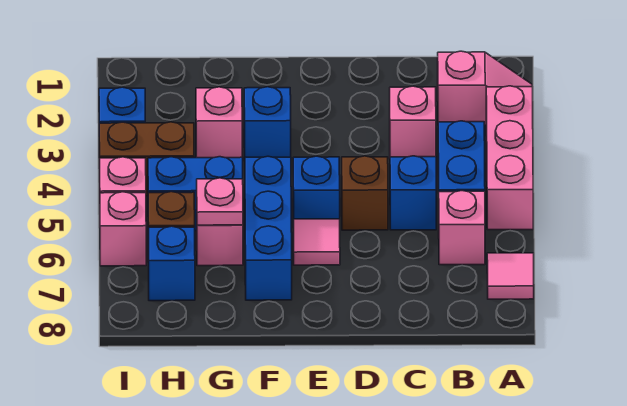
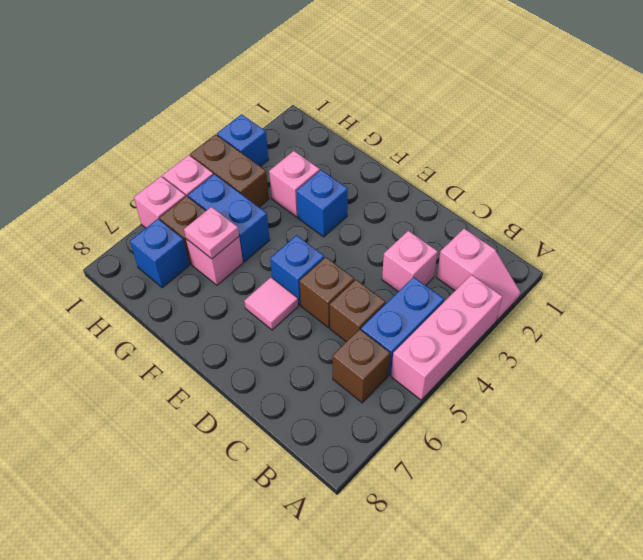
pink 1x1 tile [487,253,534,299] -> none
pink 1x1 brick [439,191,485,265] -> brown 1x1 brick [332,329,390,403]
blue 1x1 brick [390,156,436,230] -> brown 1x1 brick [330,280,385,342]
blue 1x3 brick [245,156,292,300] -> none

